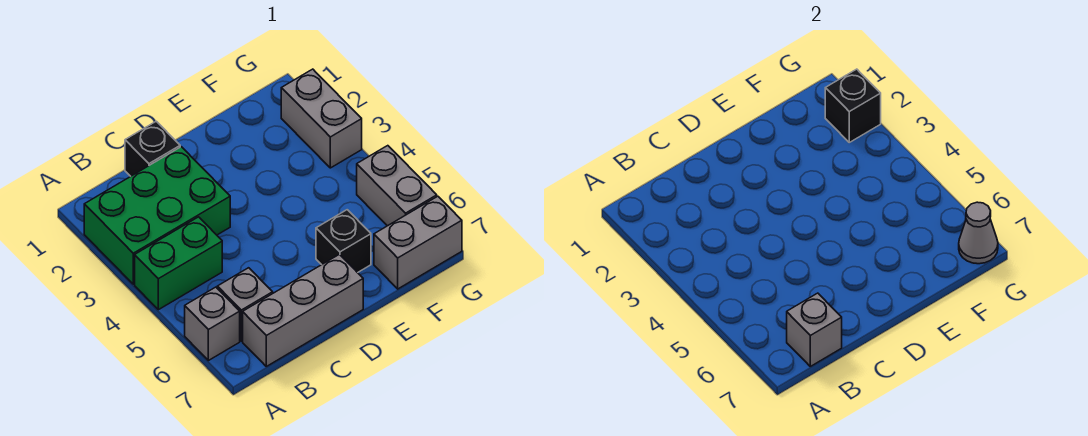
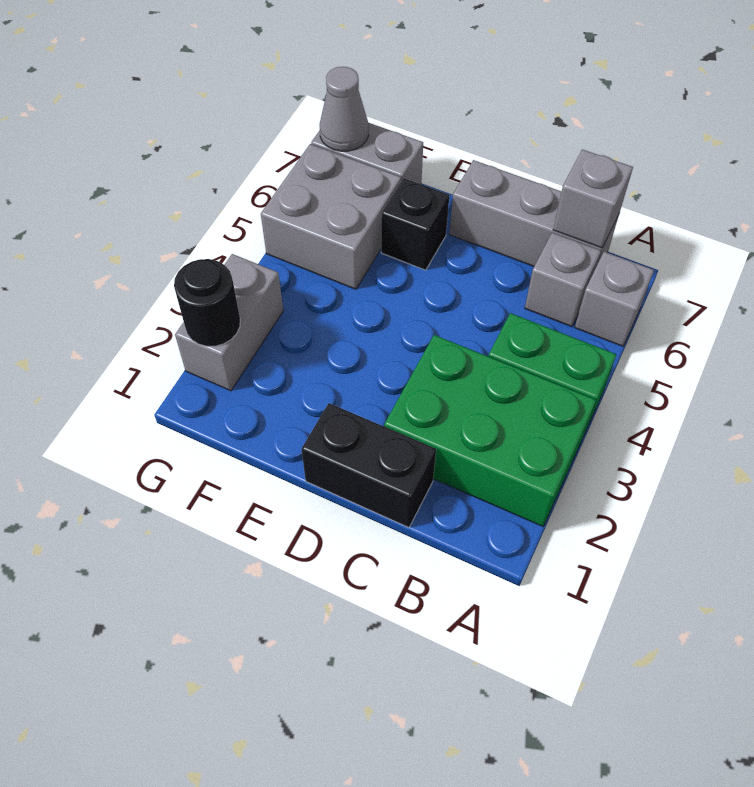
black 1x1 brick [125,121,180,176] -> black 1x2 brick [301,403,436,528]
black 1x1 brick [825,69,881,142] -> black 1x1 round brick [174,259,240,346]
grey 1x2 brick [357,146,437,226] -> grey 2x2 brick [261,144,401,289]

